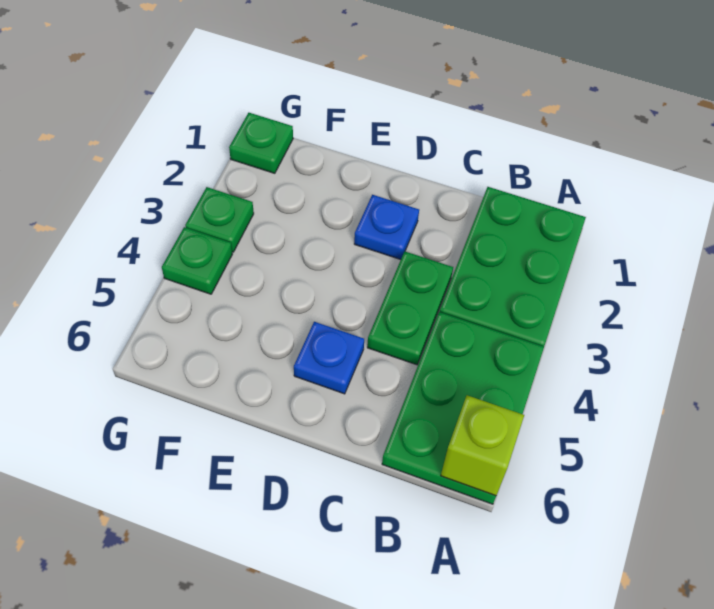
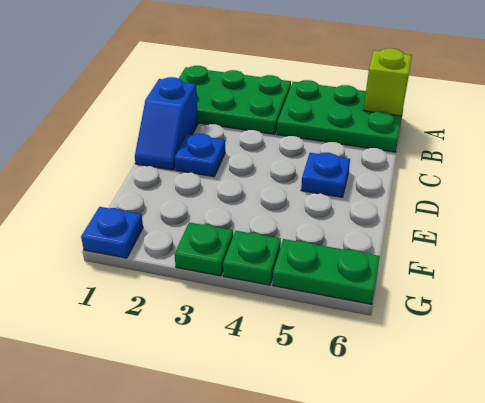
none -> blue 1x2 slope [135,77,198,170]
green 1x2 plate [367,252,453,365] -> green 1x2 plate moved to [272,239,380,304]
green 1x1 plate [229,113,293,173] -> blue 1x1 plate [81,207,143,258]

